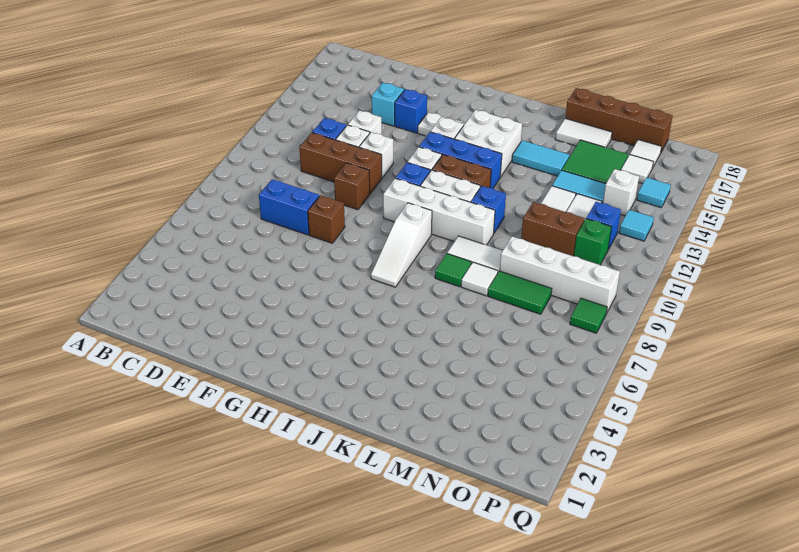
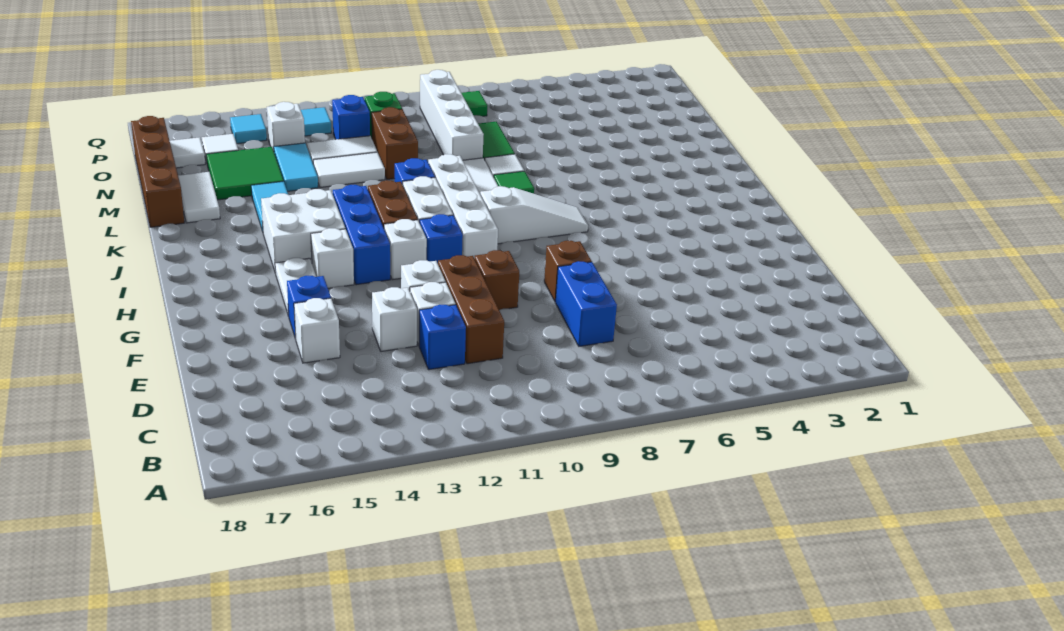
cyan 1x1 brick [372,83,404,126] -> white 1x1 brick [294,298,340,363]

